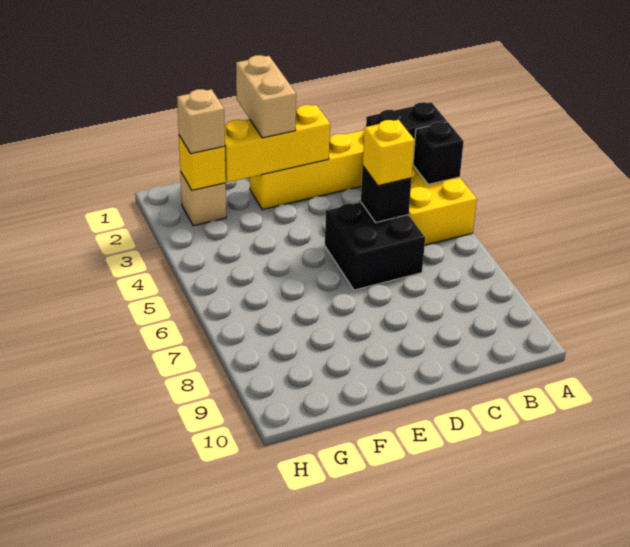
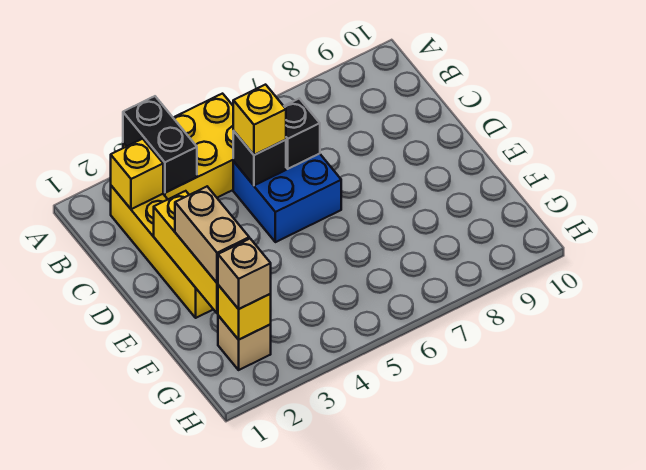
black 1x1 brick [413,122,464,184] -> black 1x1 brick moved to [284,98,320,169]
none -> yellow 1x1 brick [111,139,163,209]
black 2x2 brick [325,202,425,290] -> blue 2x2 brick [233,154,341,242]
tan 1x2 brick [236,55,296,138] -> tan 1x2 brick turned to [175,187,249,283]

